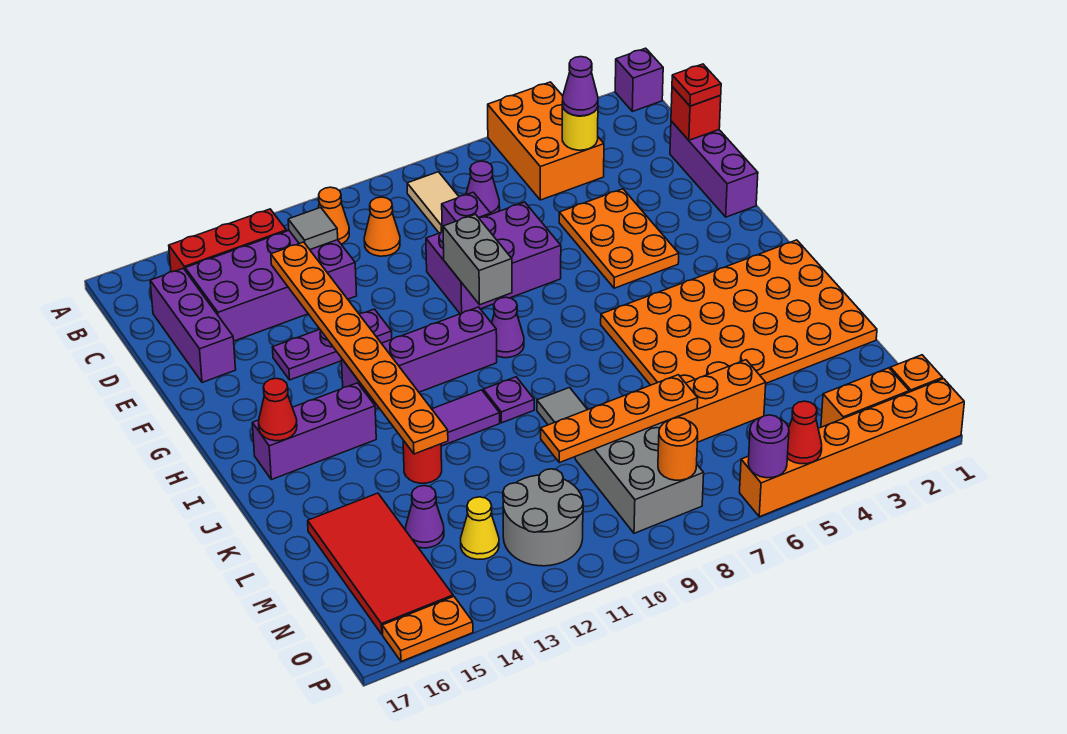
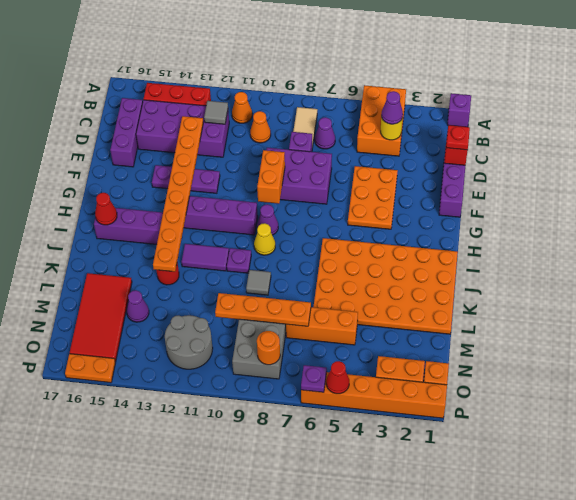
grey 1x2 brick [443,214,512,305] -> orange 1x2 brick [257,150,285,204]
yellow 1x1 cone [461,497,499,559] -> yellow 1x1 cone moved to [254,223,275,255]
purple 1x1 round brick [748,415,789,478] -> purple 1x1 plate [301,365,327,392]

